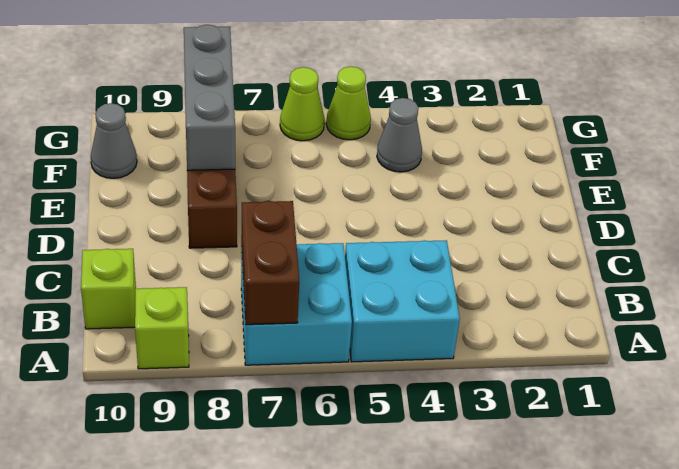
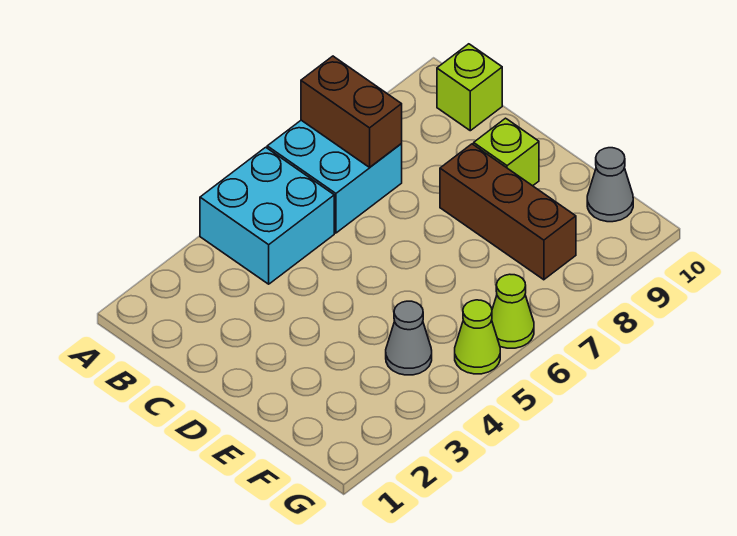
lime 1x1 brick [135,287,189,369] -> lime 1x1 brick moved to [474,118,539,186]
grey 1x3 brick [184,25,235,170] -> none

